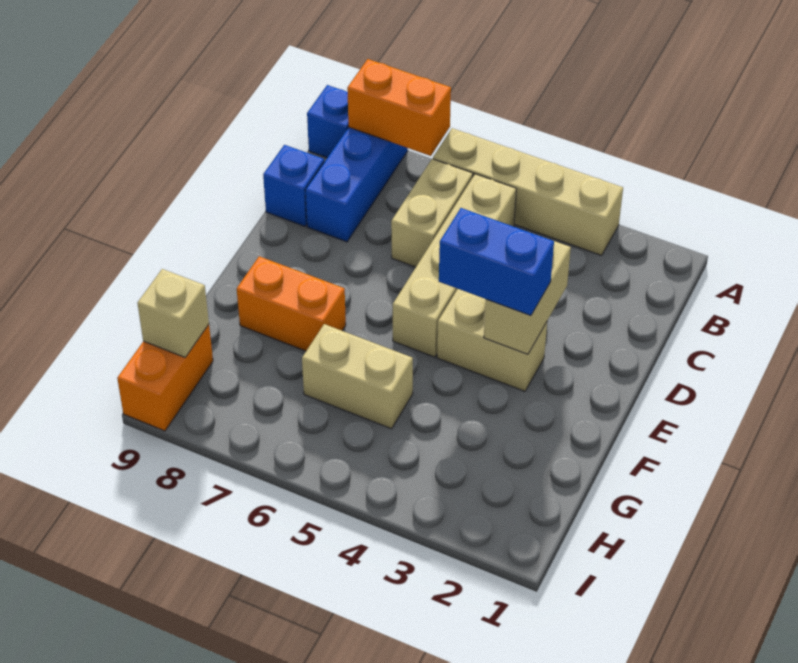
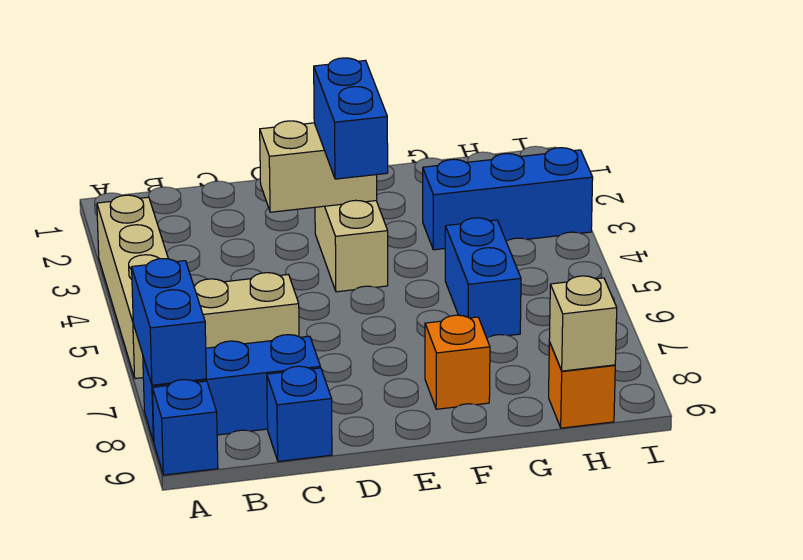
orange 1x2 brick [347,59,451,156] -> blue 1x2 brick [132,259,206,385]
tan 1x4 brick [393,174,516,357] -> none
orange 1x2 brick [237,256,346,351] -> orange 1x1 brick [425,315,490,409]
none -> blue 1x3 brick [423,148,593,250]
tan 1x2 brick [302,324,413,429] -> blue 1x2 brick [445,218,521,338]
orange 1x2 brick [117,325,213,431] -> orange 1x1 brick [549,342,615,428]

